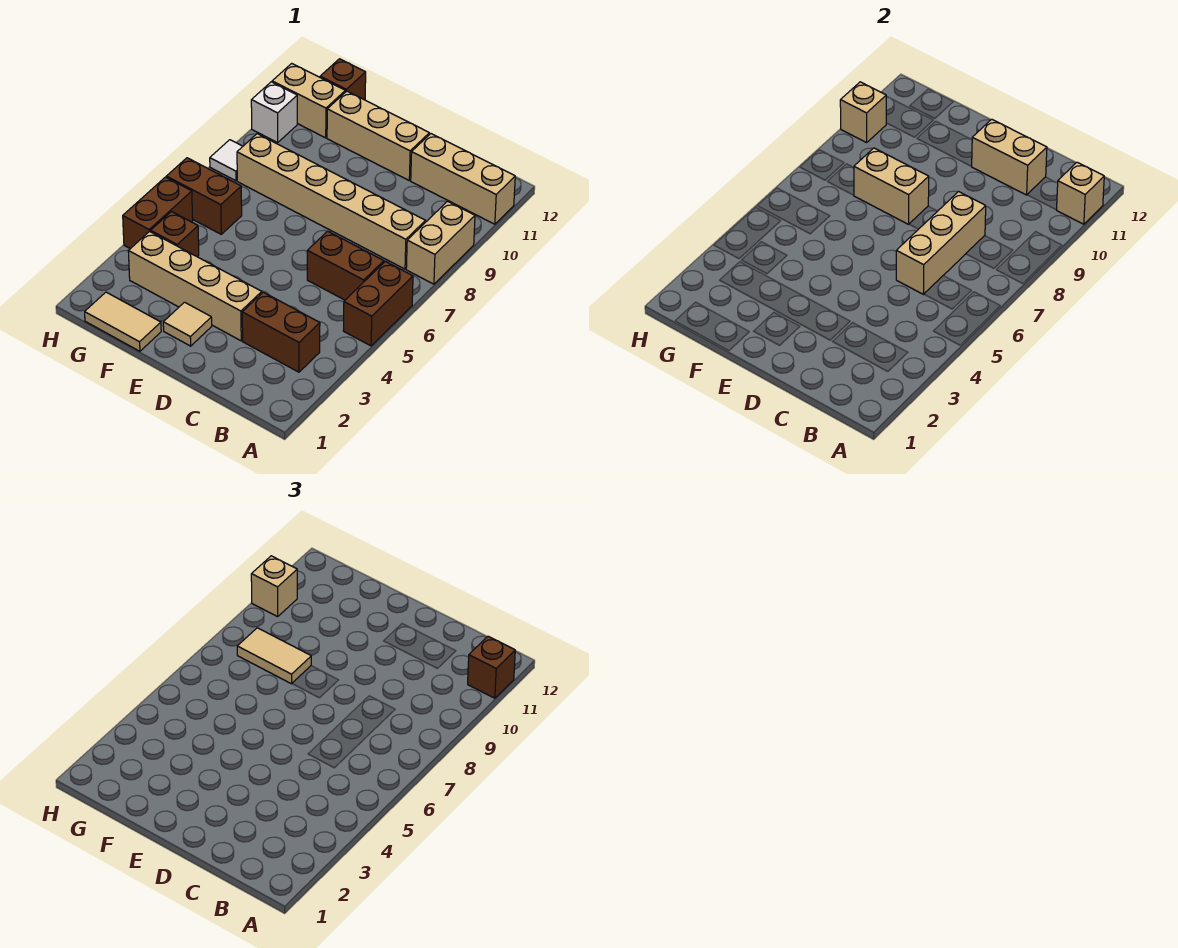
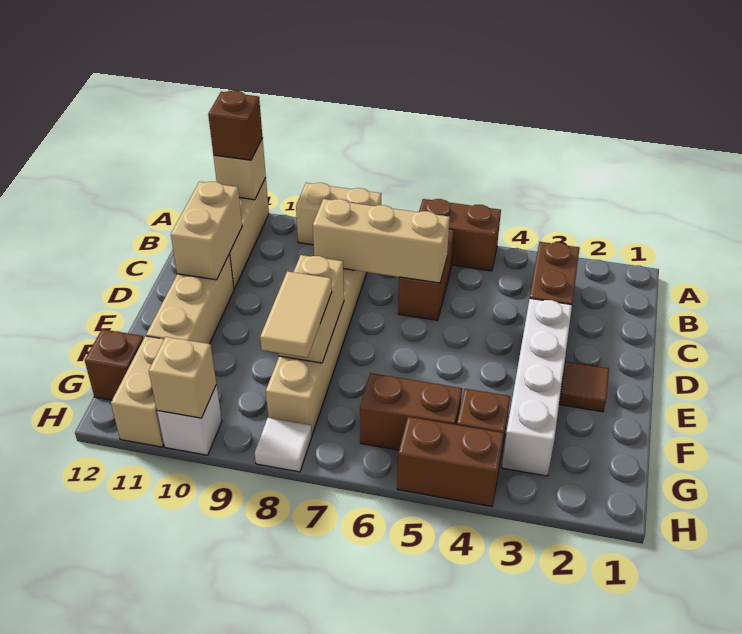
tan 1x4 brick [128,231,262,341] -> white 1x4 brick [502,298,572,476]
tan 1x1 tile [163,302,212,346] -> brown 1x1 tile [560,362,609,412]
tan 1x2 tile [85,292,161,351] -> none
brown 1x2 brick [166,158,242,234] -> brown 1x2 brick turned to [360,373,462,450]
tan 1x1 brick [251,556,297,617] -> none

